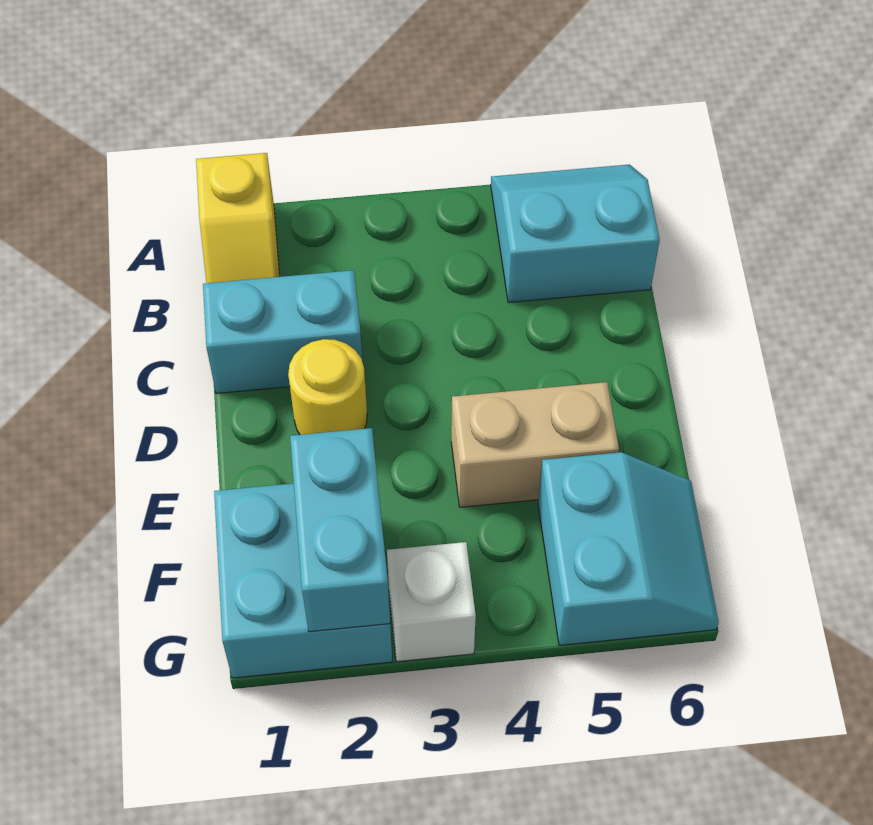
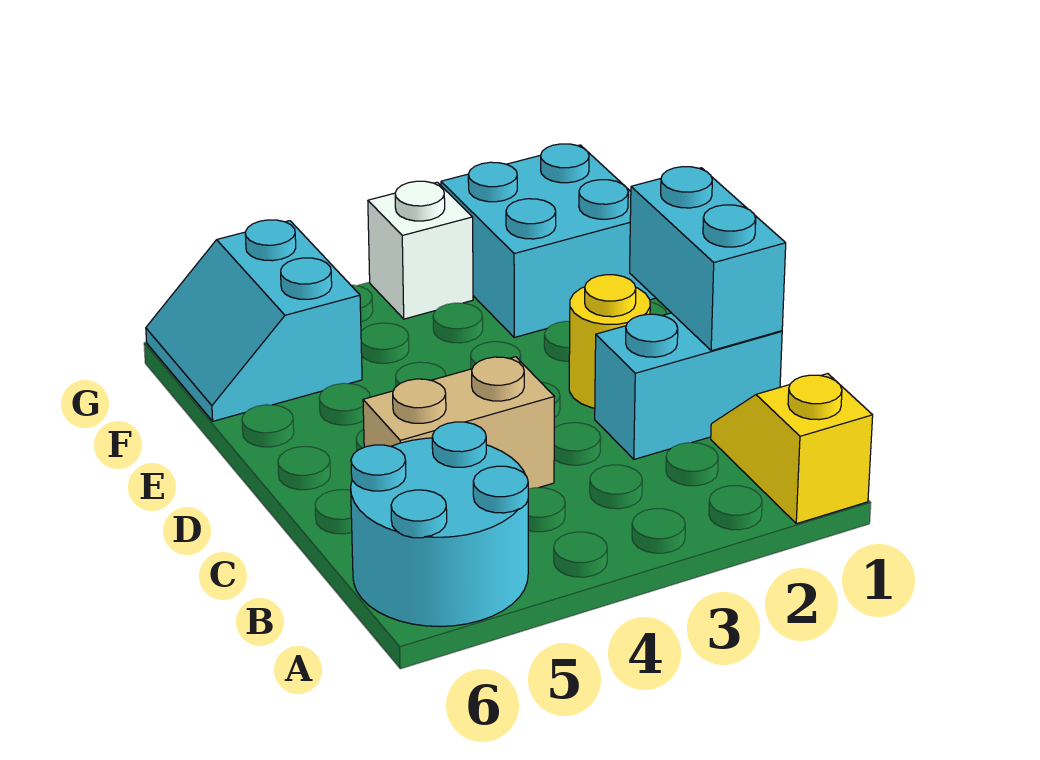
cyan 2x2 slope [491,165,660,303] -> cyan 2x2 round brick [351,422,528,627]
tan 1x2 brick [451,382,619,507] -> tan 1x2 brick moved to [363,357,554,489]
cyan 1x2 brick [290,428,390,632] -> cyan 1x2 brick moved to [630,167,786,351]

